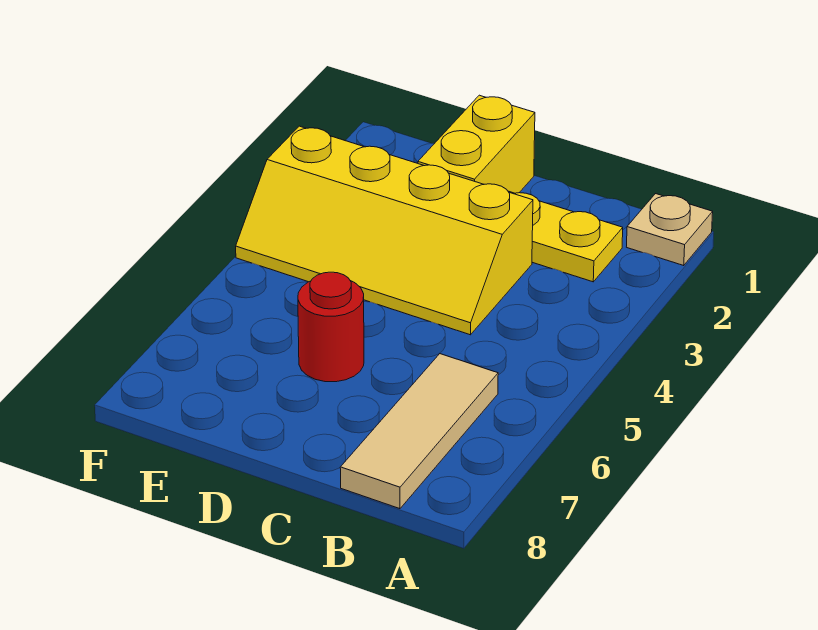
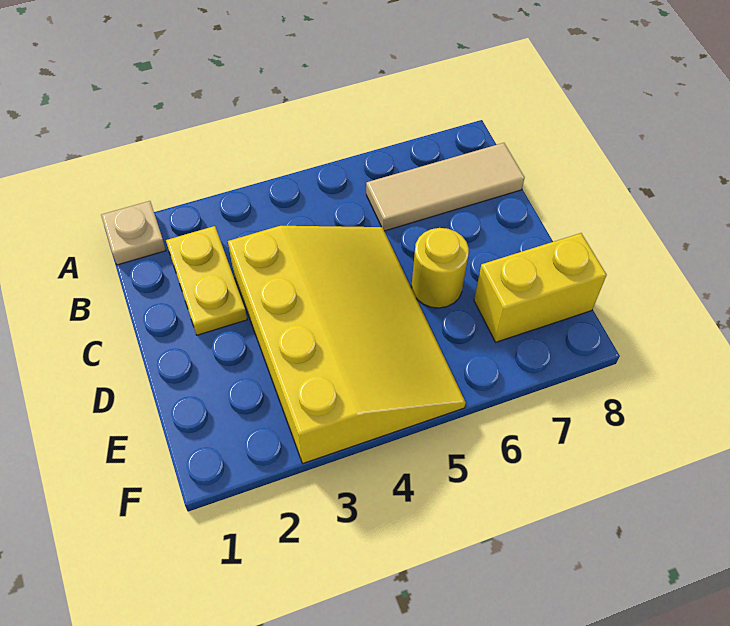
yellow 2x4 slope [236,126,533,335] -> yellow 3x4 slope [228,226,466,463]
yellow 1x2 brick [418,95,535,193] -> yellow 1x2 brick moved to [474,233,607,342]
red 1x1 round brick [298,272,364,382] -> yellow 1x1 round brick [411,228,469,308]

